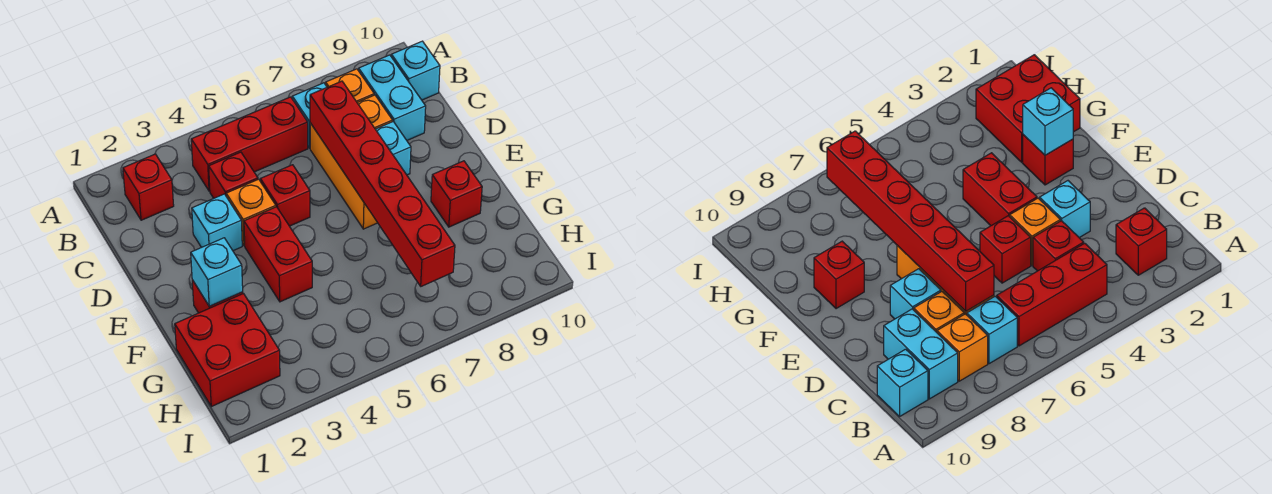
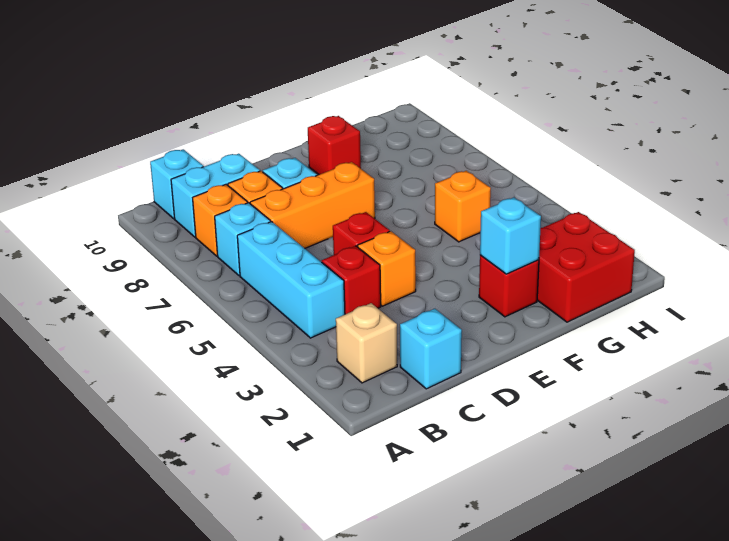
red 1x1 brick [123,154,174,220] -> tan 1x1 brick [336,303,397,383]
red 1x3 brick [191,97,308,191] -> cyan 1x3 brick [237,222,345,338]
red 1x6 brick [310,81,455,286] -> none
cyan 1x1 brick [192,194,242,251] -> cyan 1x1 brick moved to [400,309,462,389]
red 1x2 brick [244,207,312,302] -> none
none -> orange 1x1 brick [435,171,491,242]

